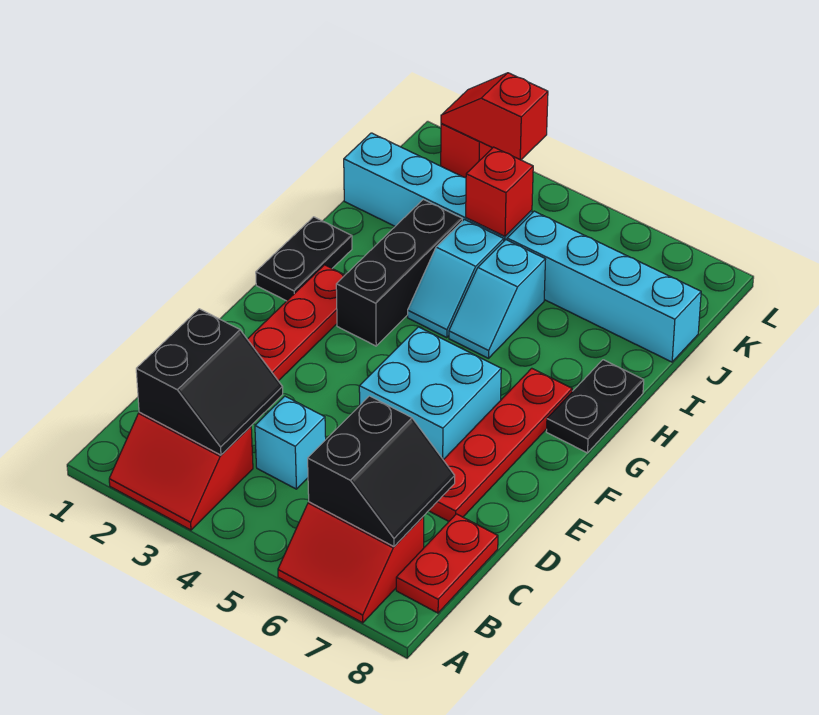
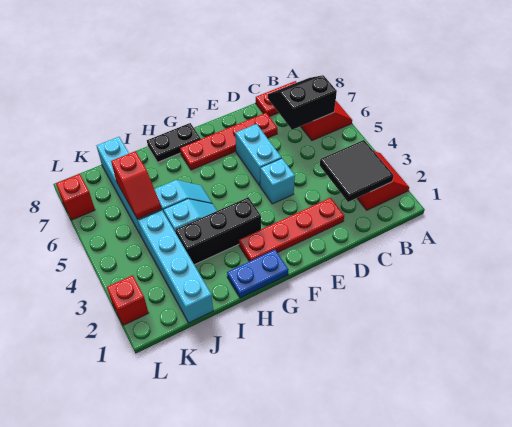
black 2x2 slope [136,309,283,455] -> black 2x2 tile [320,140,394,202]
cyan 1x1 brick [255,396,326,489] -> cyan 1x1 brick moved to [260,158,295,204]
cyan 2x2 brick [359,327,501,460] -> cyan 1x2 brick [235,124,282,186]
black 1x2 plate [256,217,352,301] -> blue 1x2 plate [227,250,288,298]
red 1x1 brick [466,147,533,237] -> red 1x1 brick moved to [56,174,95,220]
red 1x2 slope [441,73,548,160] -> red 1x2 slope moved to [111,151,162,219]

